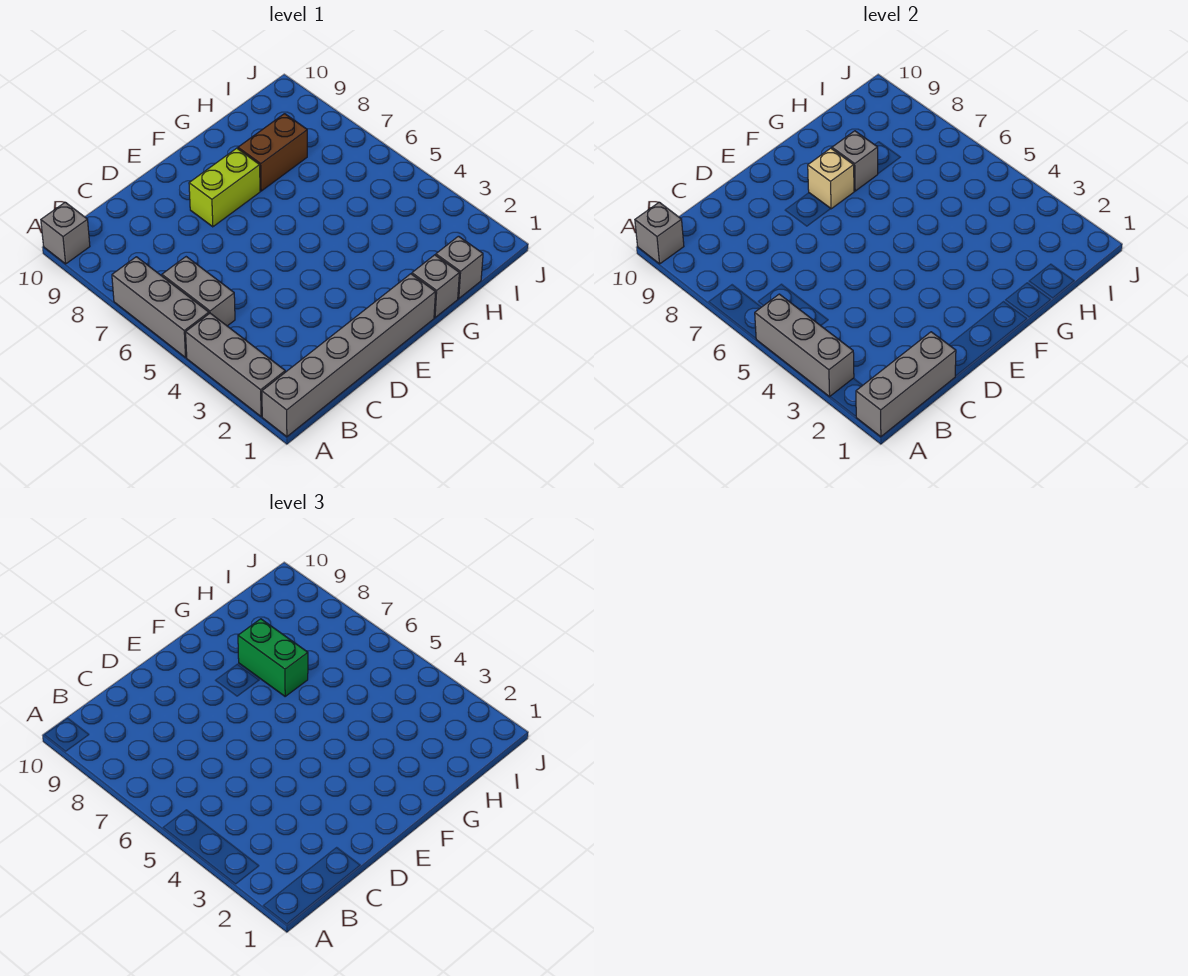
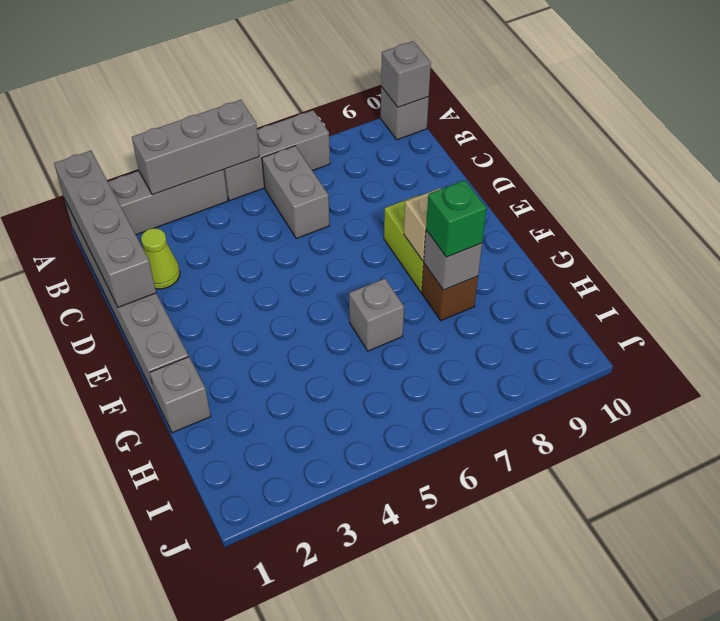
grey 1x3 brick [856,332,956,437] -> grey 1x4 brick [54,151,156,307]
grey 1x2 brick [162,257,235,326] -> grey 1x2 brick turned to [262,146,329,238]
none -> lime 1x1 cone [141,228,180,289]
green 1x2 brick [238,619,308,696] -> green 1x1 brick [426,180,487,257]
brown 1x2 brick [238,114,307,191] -> brown 1x1 brick [422,264,478,321]
grey 1x1 brick [436,236,483,299] -> grey 1x1 brick moved to [349,279,404,351]

